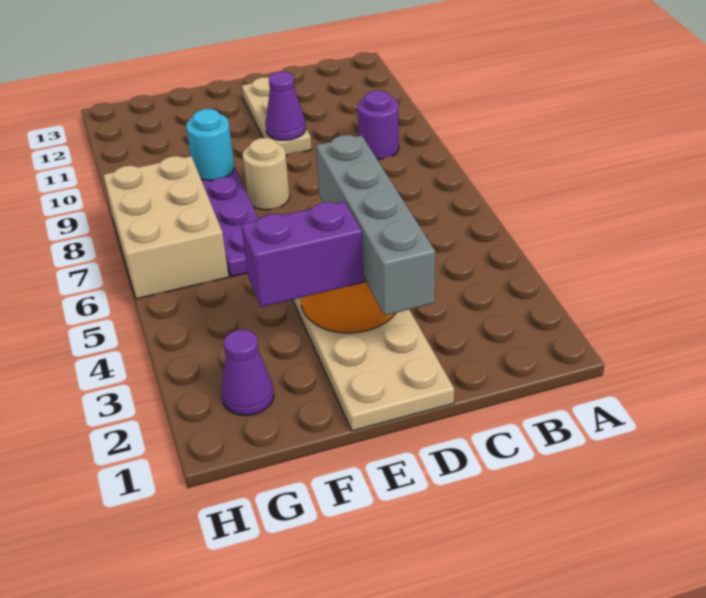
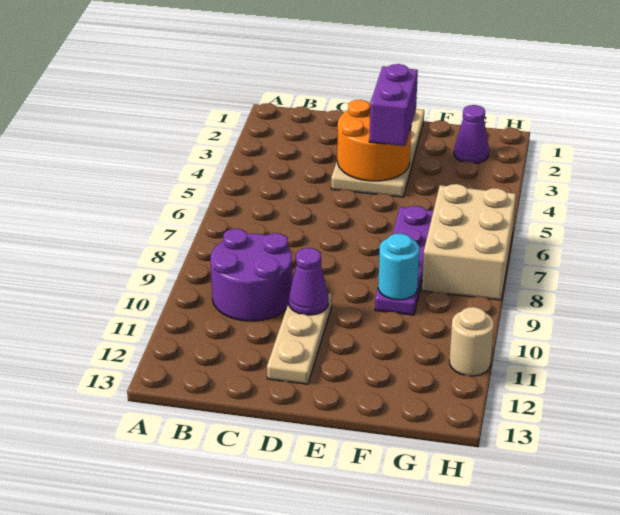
purple 1x1 round brick [357,91,399,159] -> purple 2x2 round brick [211,229,292,321]
grey 1x4 brick [316,135,435,316] -> none
purple 1x2 brick [241,201,364,307] -> purple 1x2 brick turned to [369,64,418,146]
tan 1x1 round brick [243,138,290,210] -> tan 1x1 round brick moved to [449,307,494,376]

